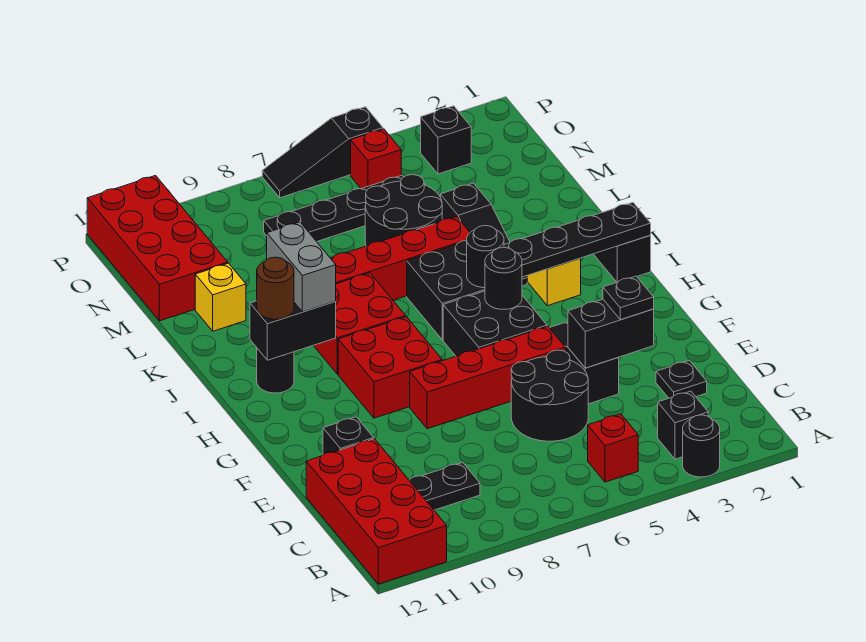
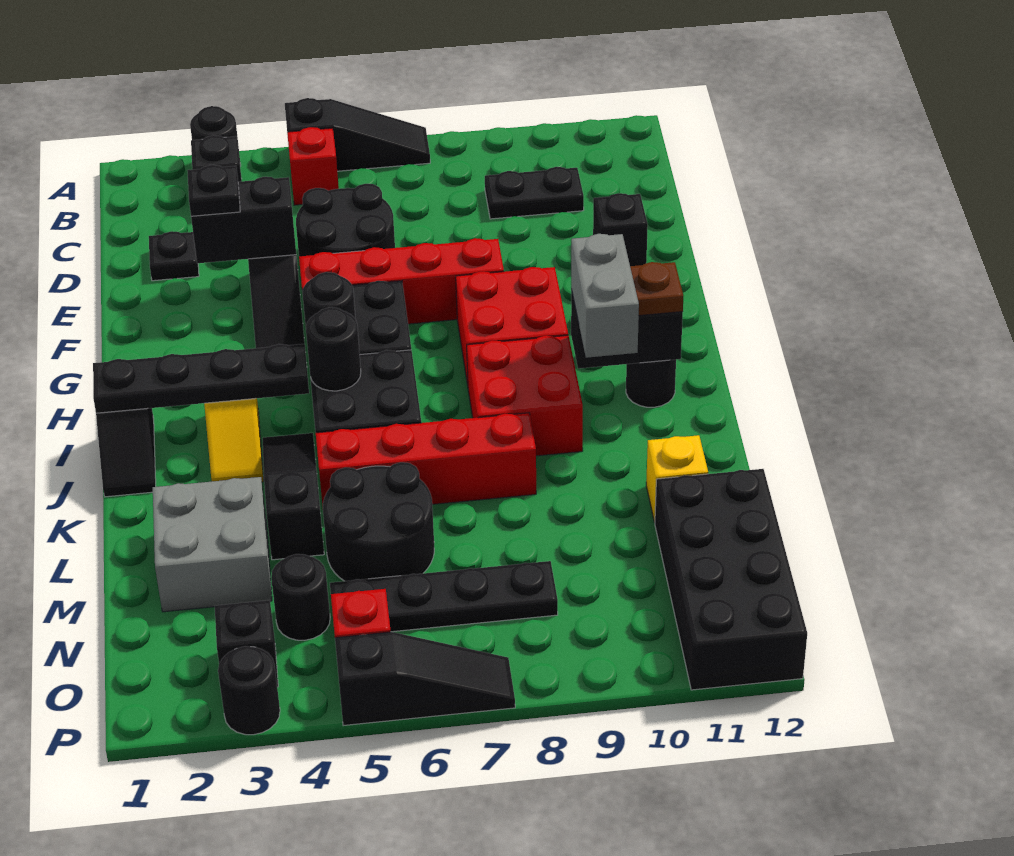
none -> black 1x3 slope [285,98,430,171]
red 2x4 brick [306,439,447,584] -> none
brown 1x1 round brick [257,257,294,319] -> brown 1x1 plate [630,262,683,315]
none -> grey 2x2 brick [153,477,272,612]
red 2x4 brick [87,176,228,321] -> black 2x4 brick [655,469,807,690]
none -> black 1x1 round brick [271,554,330,640]
none -> black 1x1 round brick [218,646,280,735]

